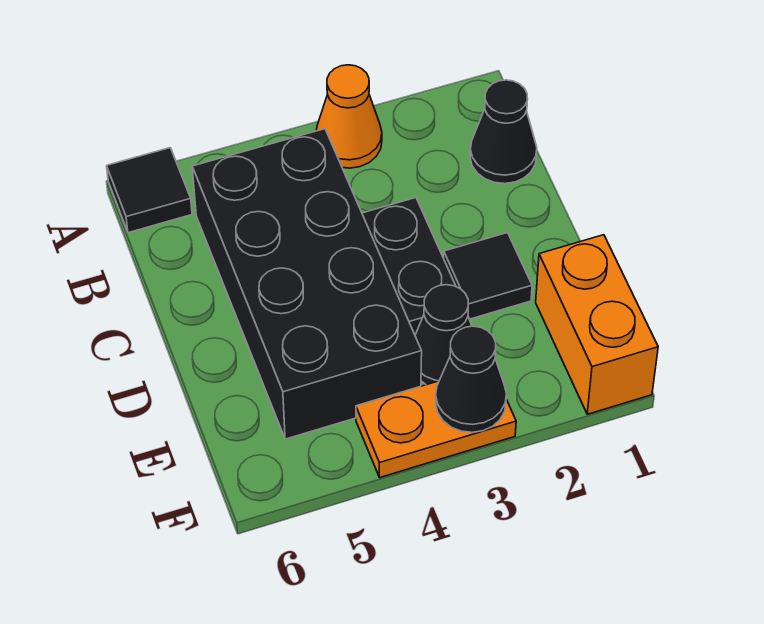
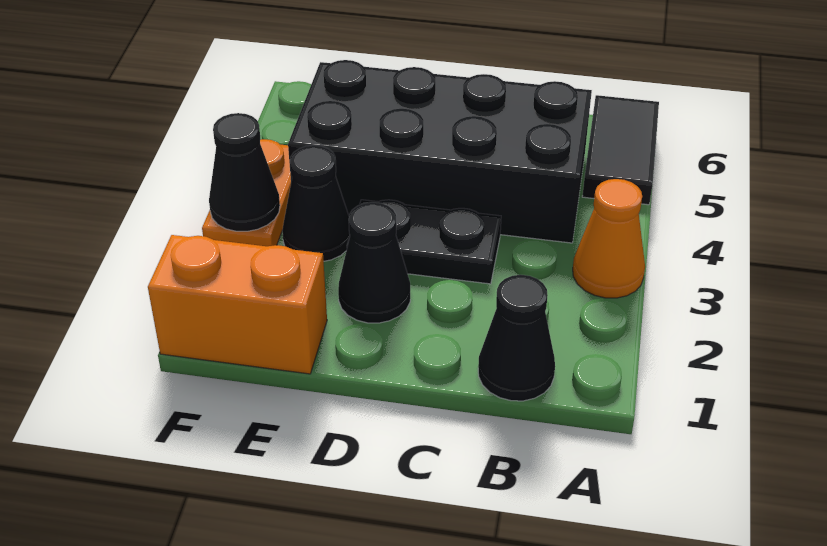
black 1x1 tile [107,148,192,233] -> black 1x2 tile [582,95,659,205]
black 1x1 tile [444,233,532,319] -> black 1x1 cone [338,202,410,323]

